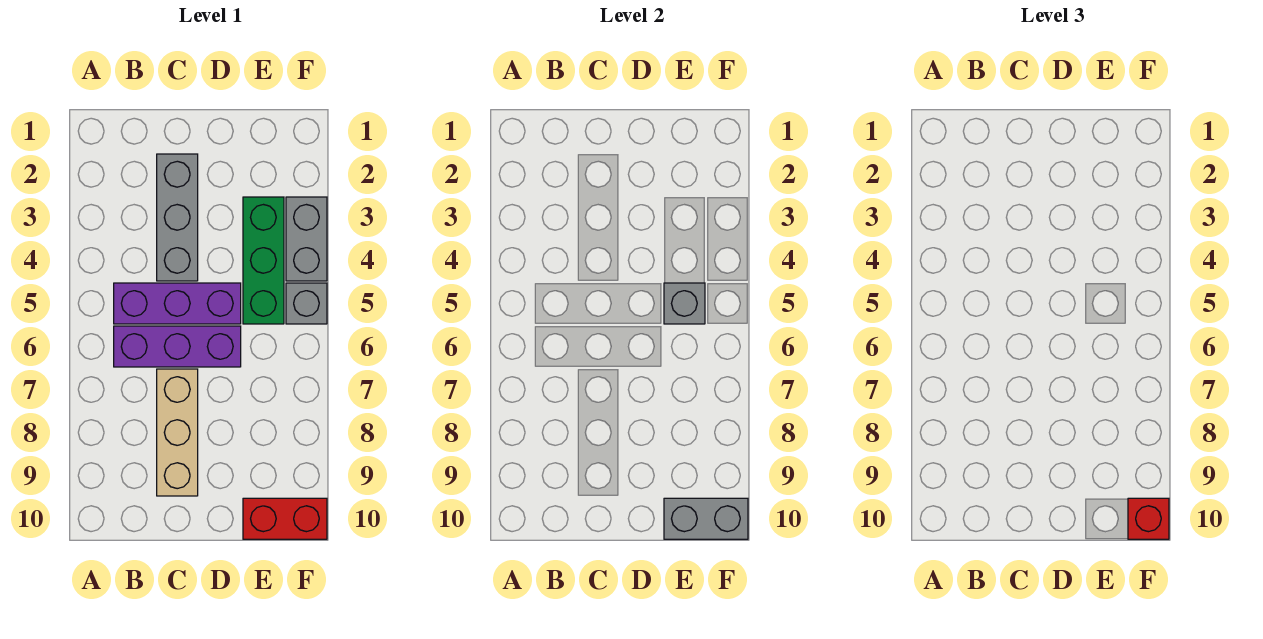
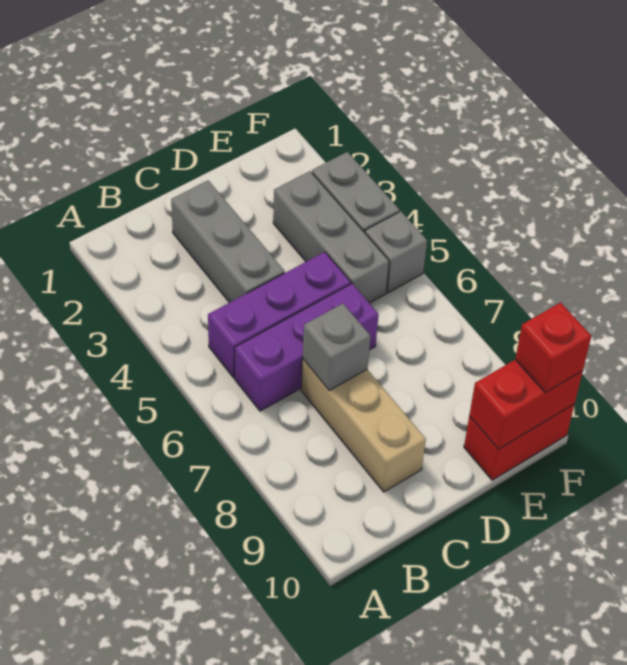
green 1x3 brick [243,197,284,324] -> grey 1x3 brick [273,171,389,303]
grey 1x1 brick [664,283,705,324] -> grey 1x1 brick moved to [303,304,371,390]
grey 1x2 brick [664,498,748,539] -> red 1x2 brick [469,360,583,449]

